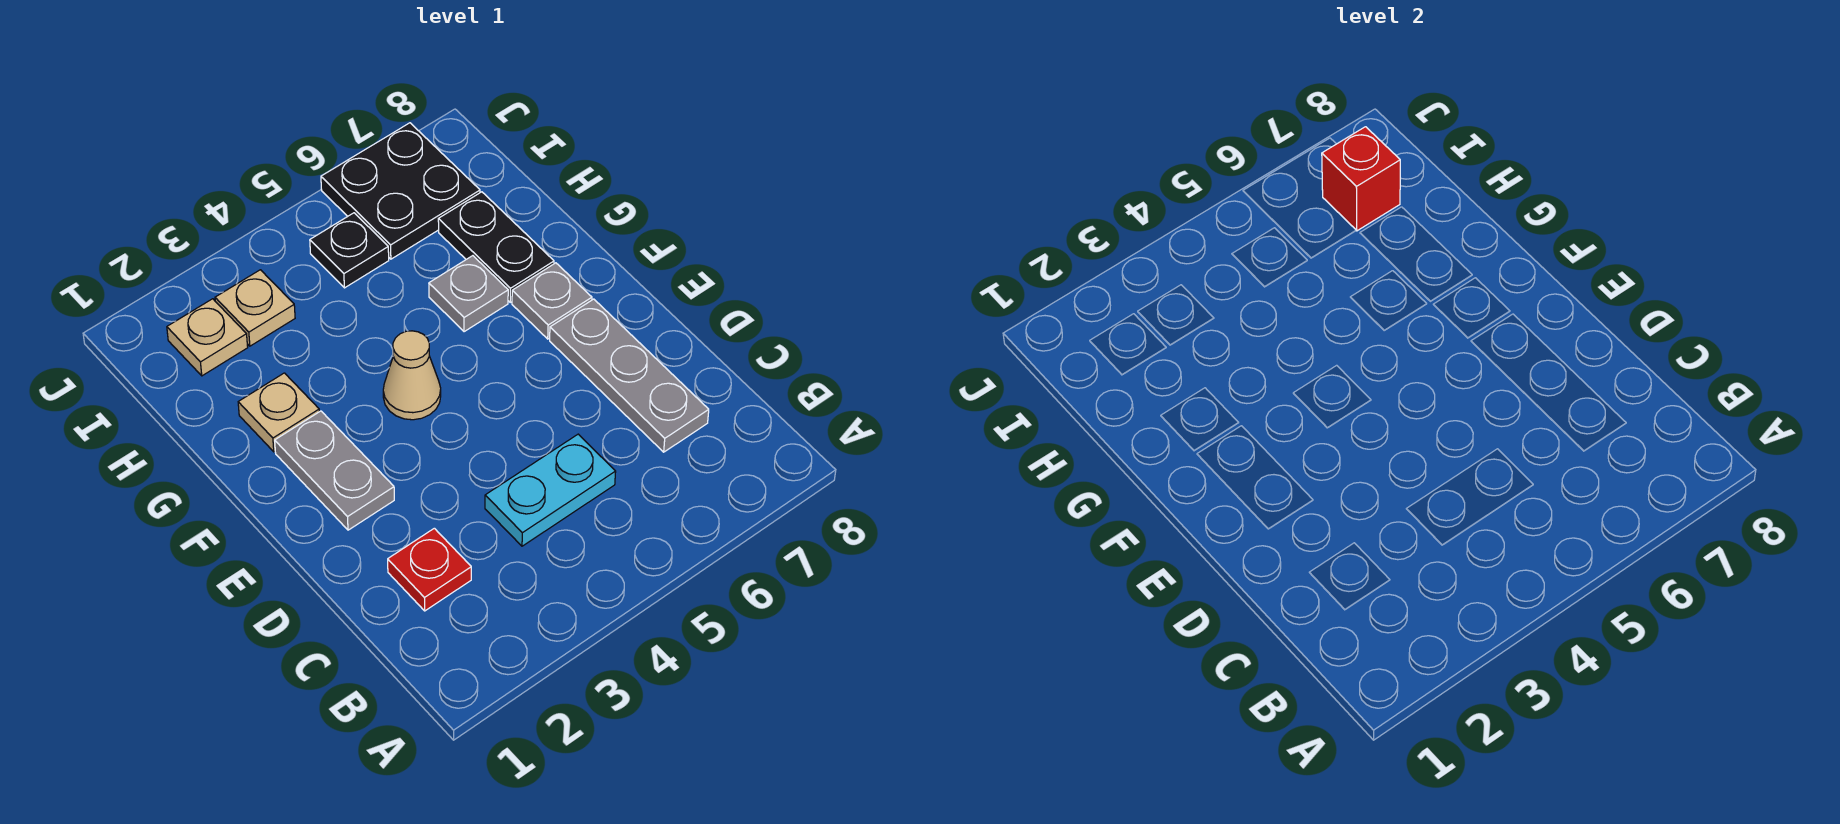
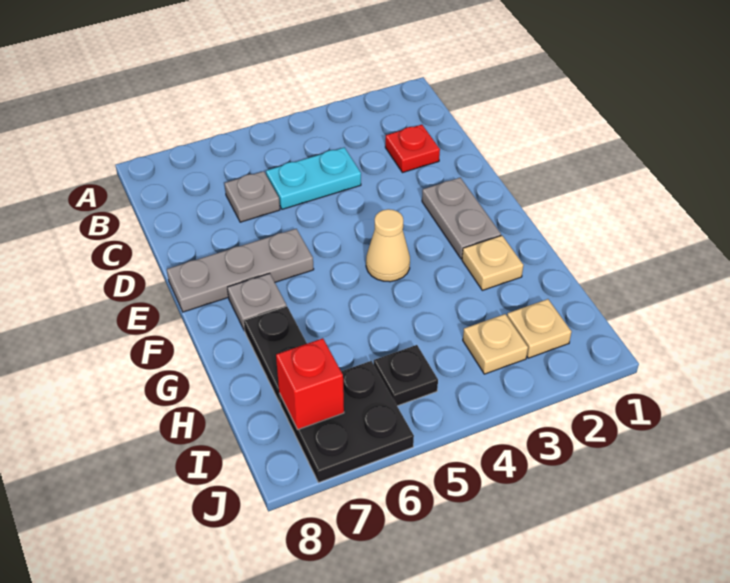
grey 1x3 plate [550,299,709,452] -> grey 1x3 plate turned to [167,229,314,312]
grey 1x1 plate [429,256,508,332] -> grey 1x1 plate moved to [225,171,280,222]

